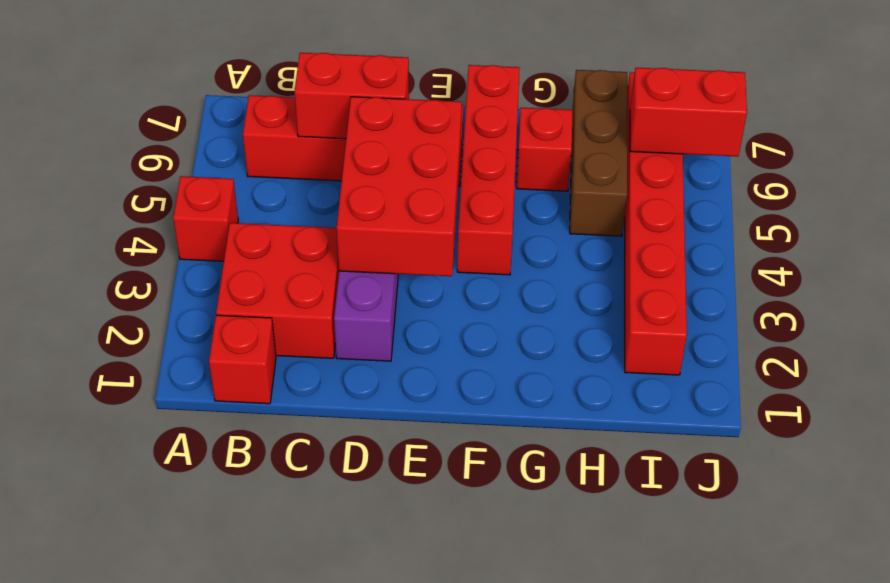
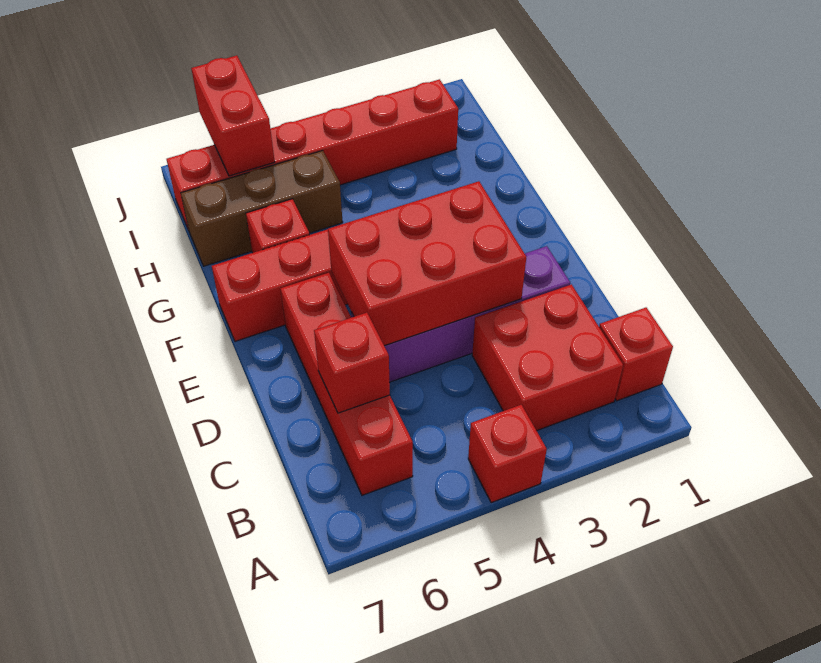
red 1x2 brick [294,53,409,139] -> red 1x1 brick [314,313,390,413]

